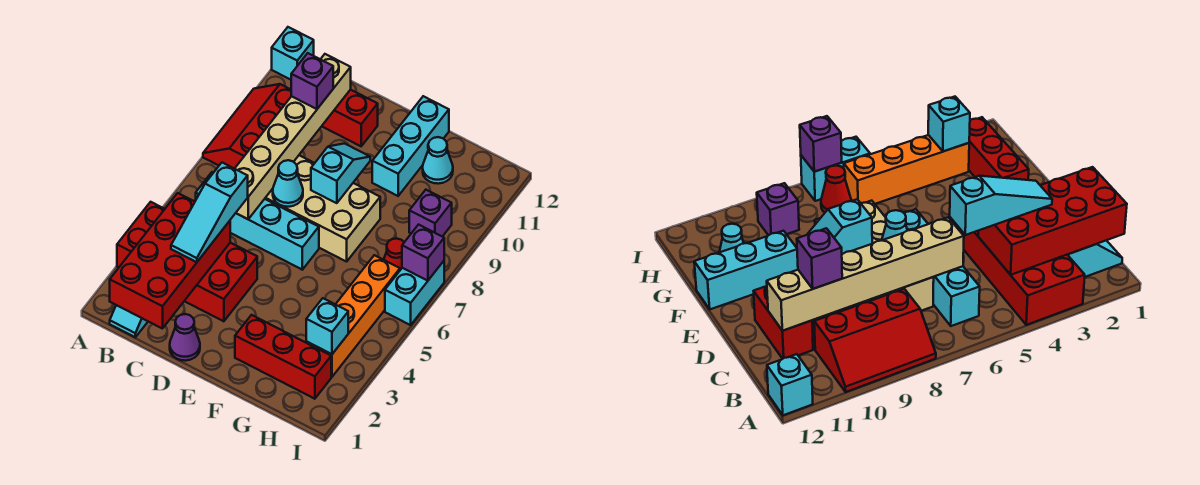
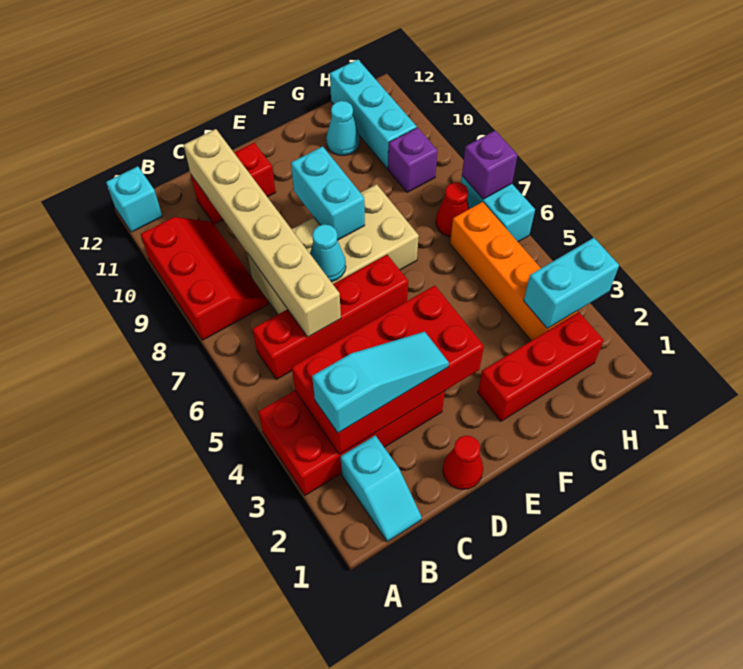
red 2x3 slope [203,84,291,169] -> red 2x3 slope turned to [141,217,268,340]
red 2x4 brick [110,193,230,329] -> red 2x4 brick turned to [292,286,484,454]
cyan 1x4 brick [196,172,319,270] -> red 1x4 brick [253,255,408,380]
cyan 1x3 slope [171,163,248,262] -> cyan 1x3 slope turned to [312,332,449,433]
purple 1x1 brick [291,53,333,109] -> none
purple 1x1 cone [170,314,200,361] -> red 1x1 cone [443,435,483,489]
cyan 1x2 slope [311,144,370,203] -> cyan 1x2 brick [291,146,365,240]
cyan 1x3 brick [372,96,449,196] -> cyan 1x3 brick moved to [330,60,417,169]
cyan 1x1 brick [306,298,348,354] -> cyan 1x2 brick [524,238,619,328]

